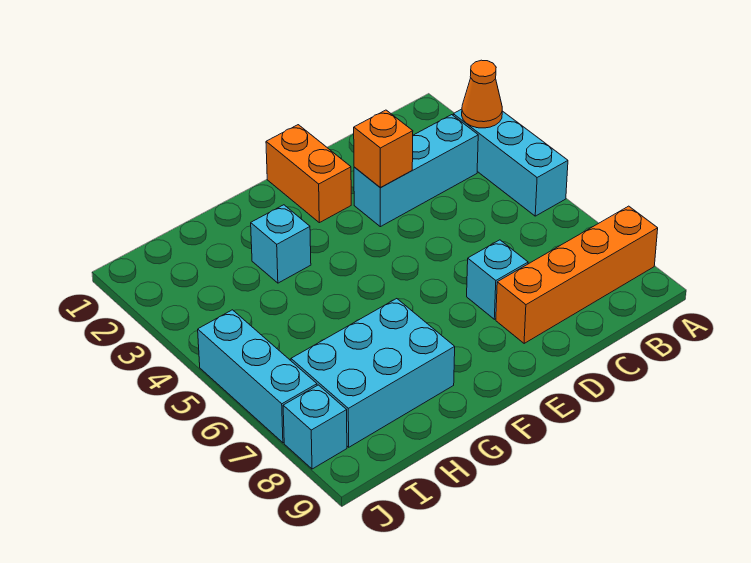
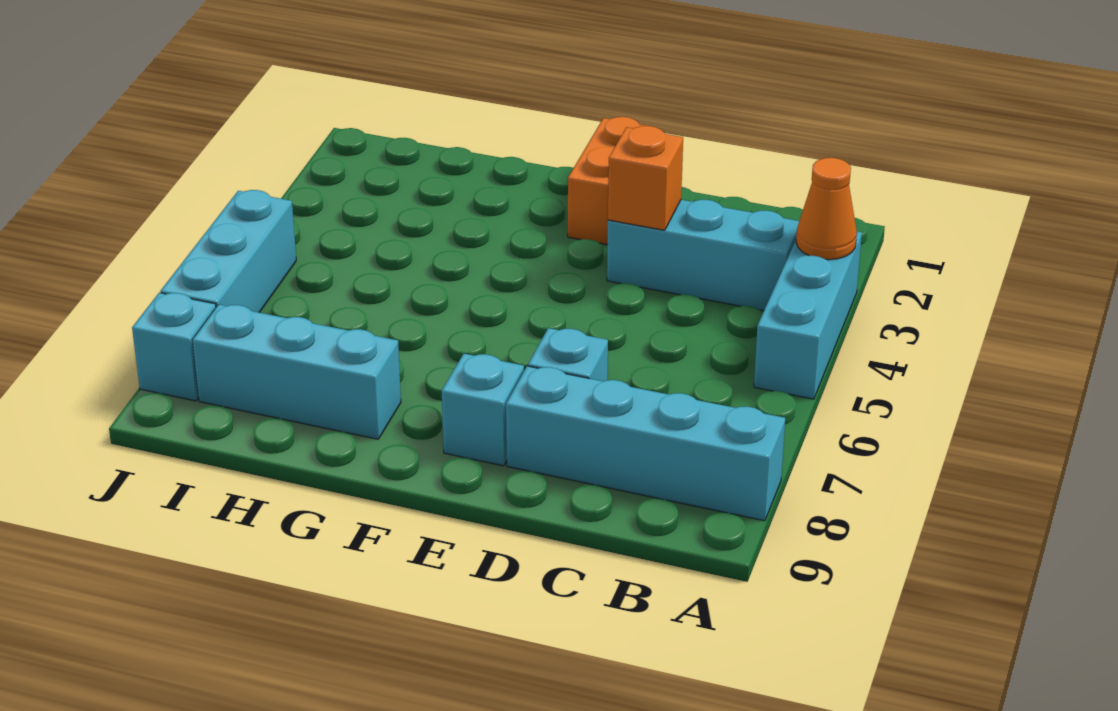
orange 1x4 brick [496,206,658,344] -> cyan 1x4 brick [506,366,785,521]
cyan 1x1 brick [251,205,311,283] -> cyan 1x1 brick moved to [442,354,524,466]
cyan 2x3 brick [291,299,455,447] -> cyan 1x3 brick [192,304,401,439]

